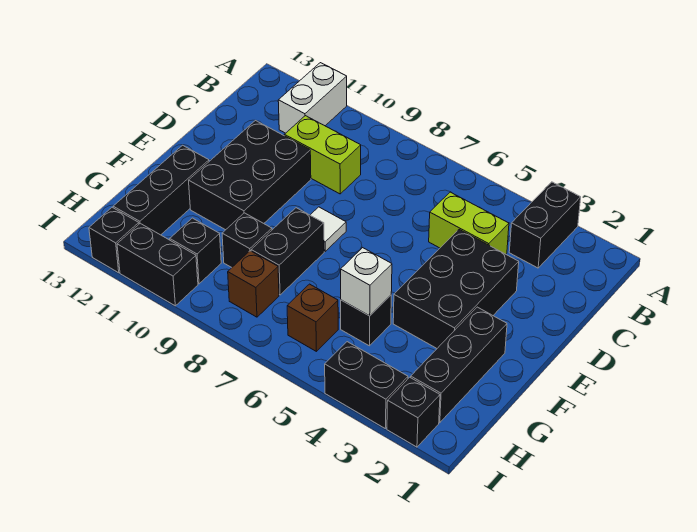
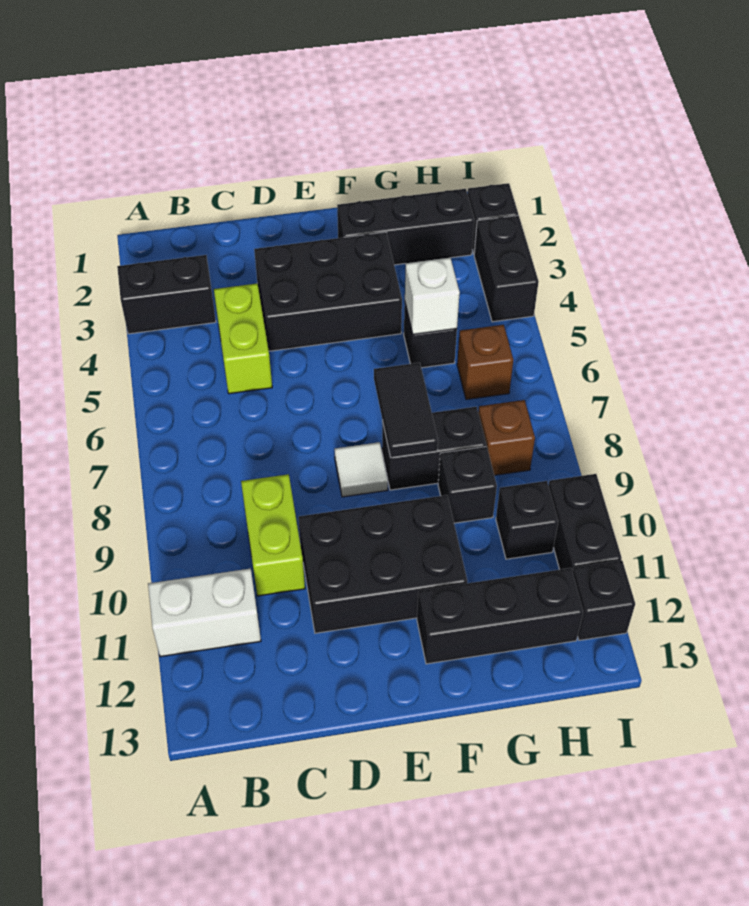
none -> black 1x2 tile [374,363,438,458]

